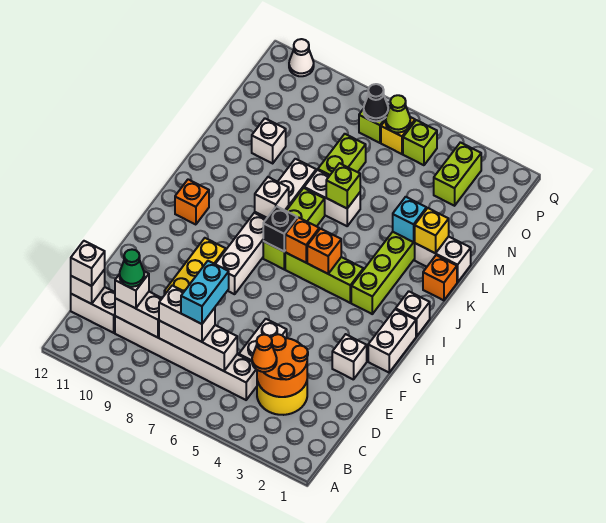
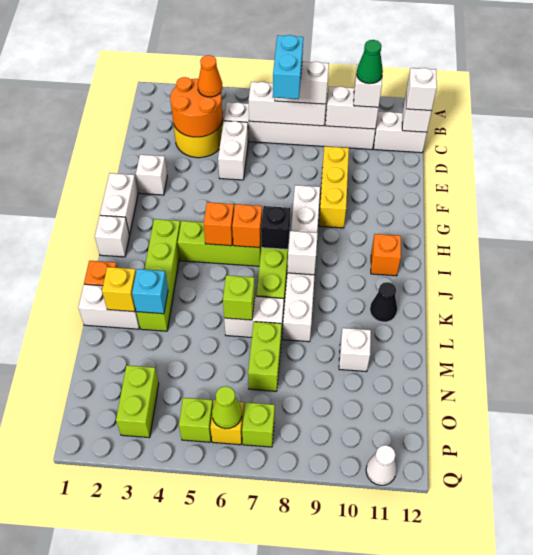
black 1x1 cone [364,84,388,121] -> black 1x1 cone moved to [370,282,397,322]

